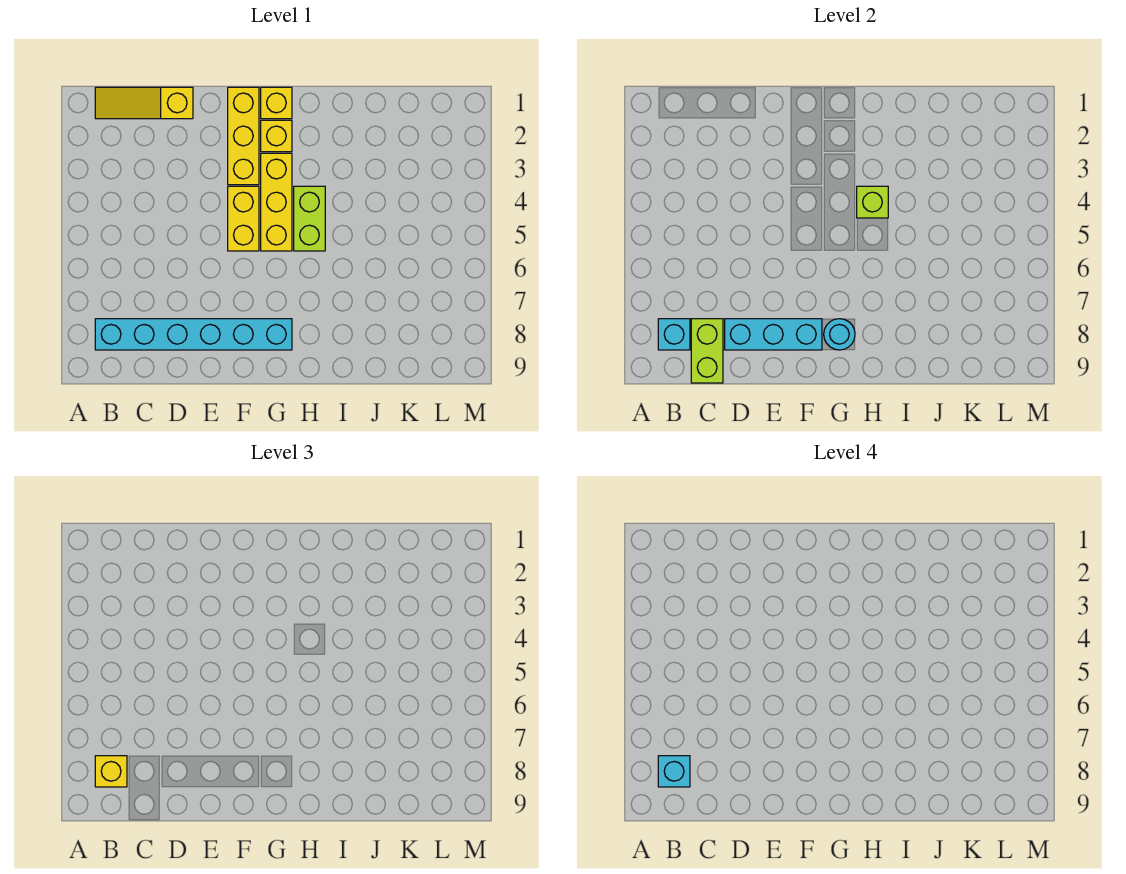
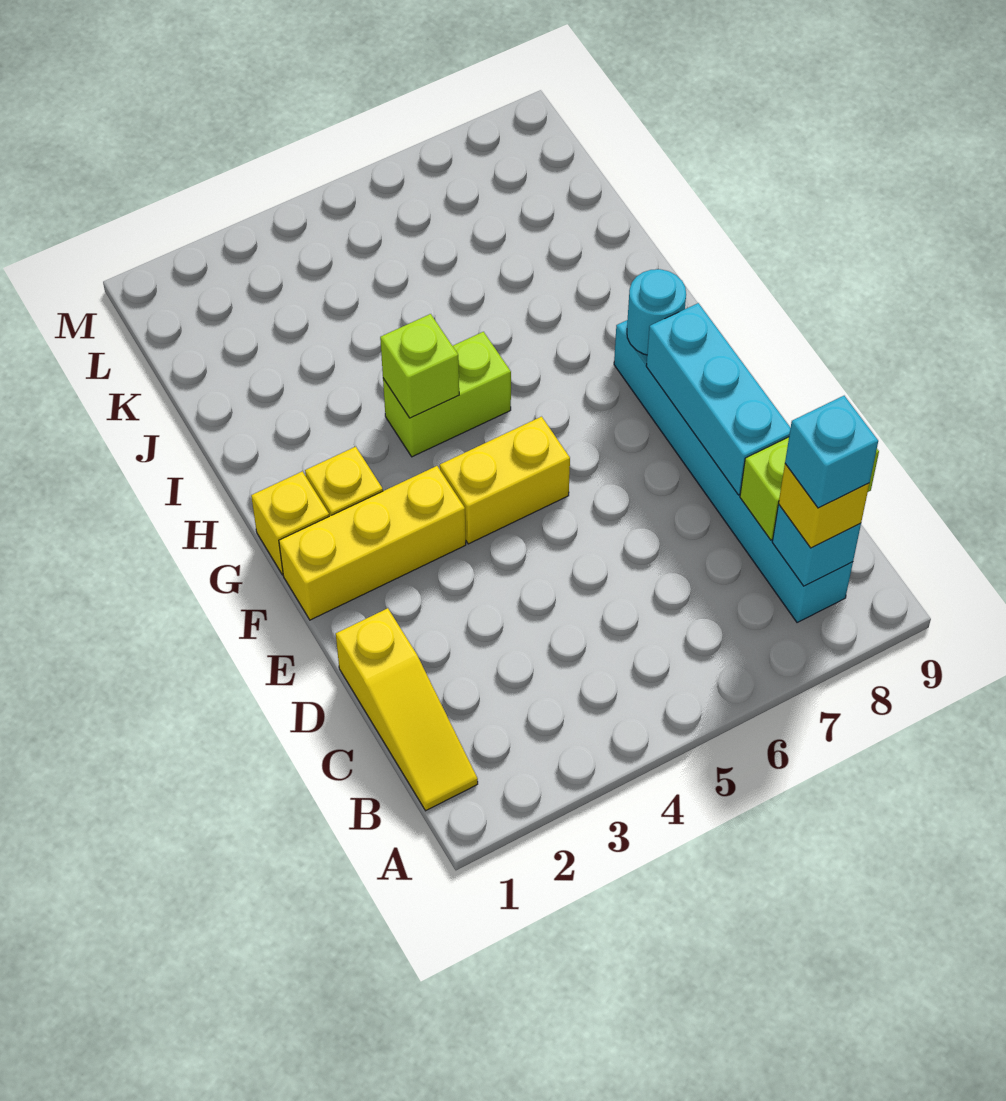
yellow 1x3 brick [261,153,292,251] -> none

